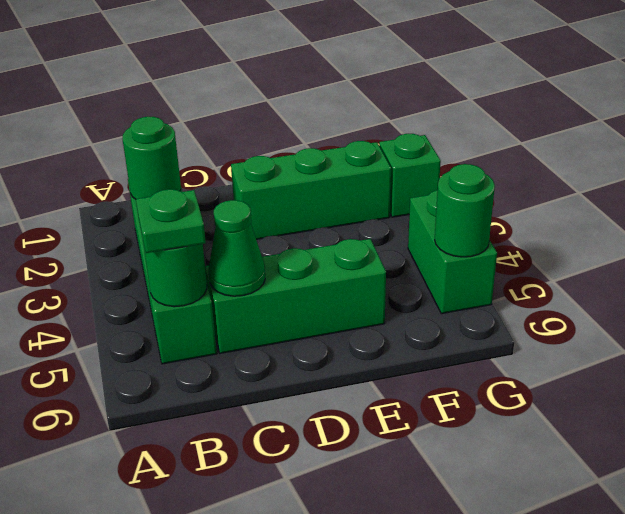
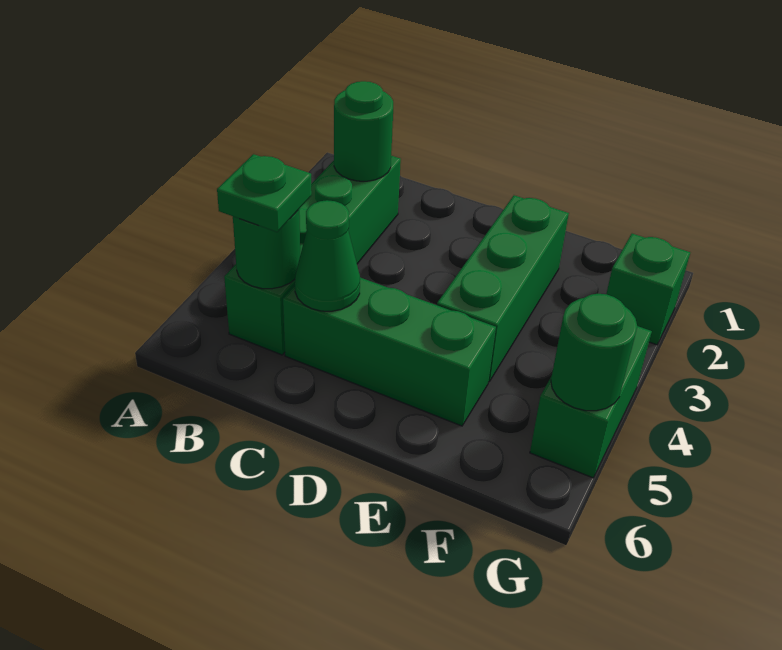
green 1x3 brick [231,141,391,239] -> green 1x3 brick turned to [437,195,569,382]

